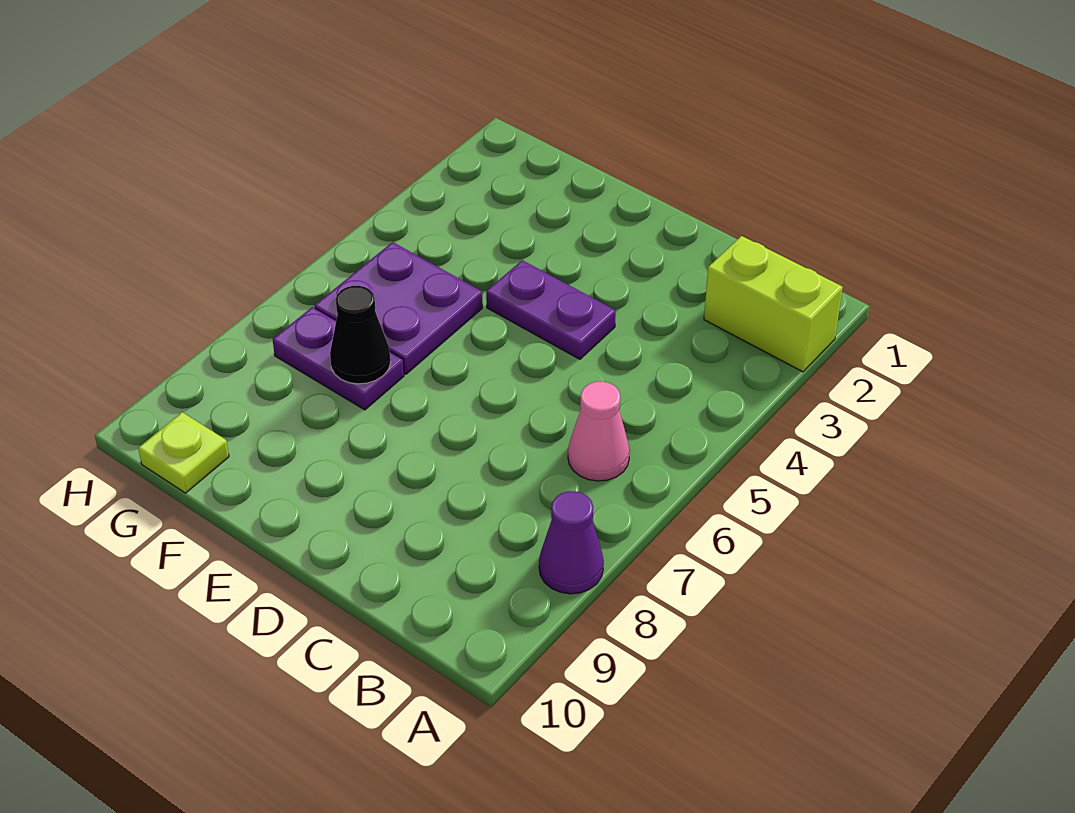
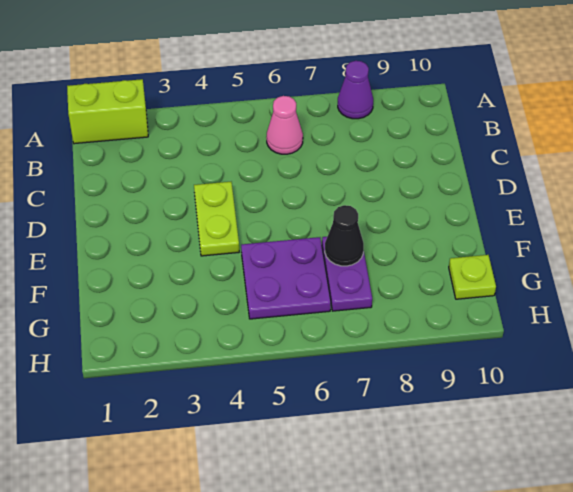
lime 1x2 brick [704,236,843,372] -> lime 1x2 brick turned to [67,79,148,144]
purple 1x2 plate [486,260,616,359] -> lime 1x2 plate [194,182,239,256]

